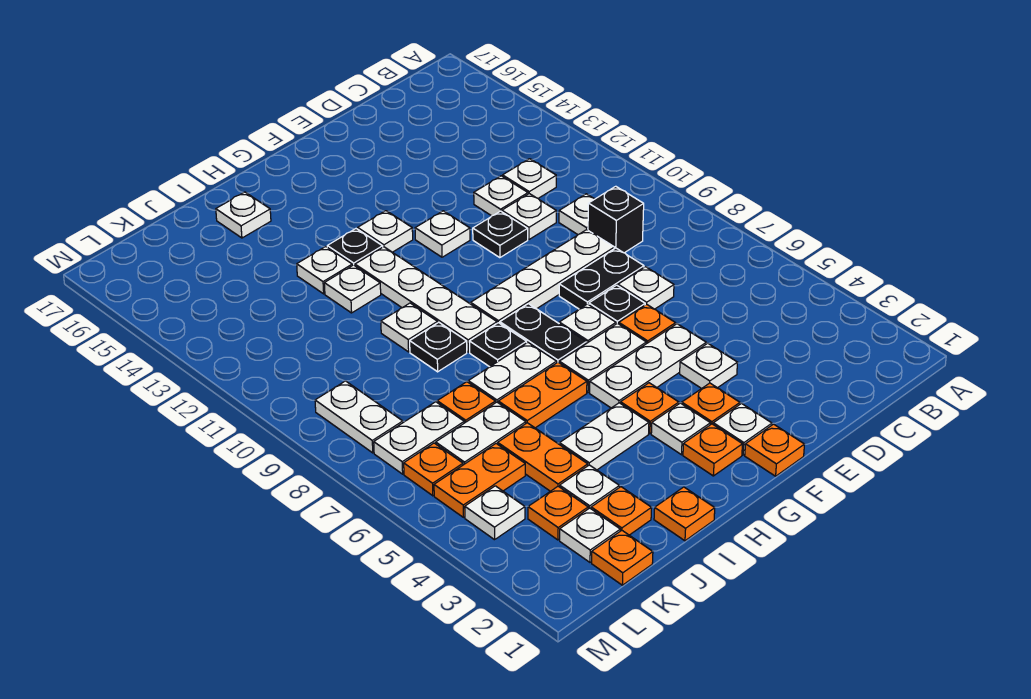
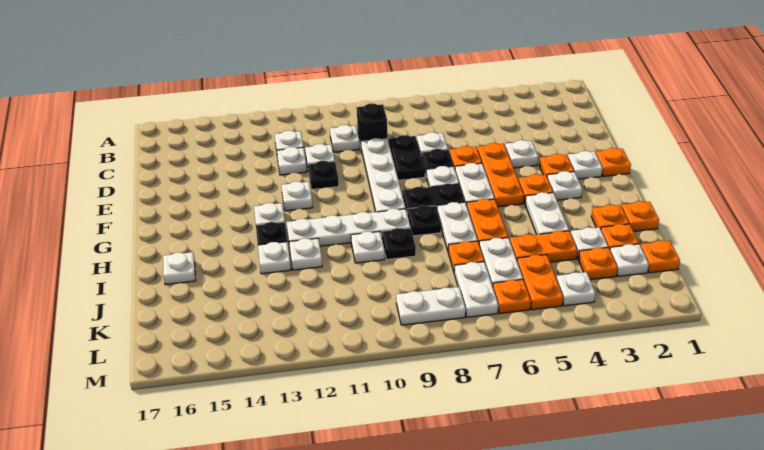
white 1x3 plate [590,324,706,408] -> orange 1x3 plate [477,143,524,207]
orange 1x1 plate [683,424,742,476] -> orange 1x1 plate moved to [591,205,629,229]

